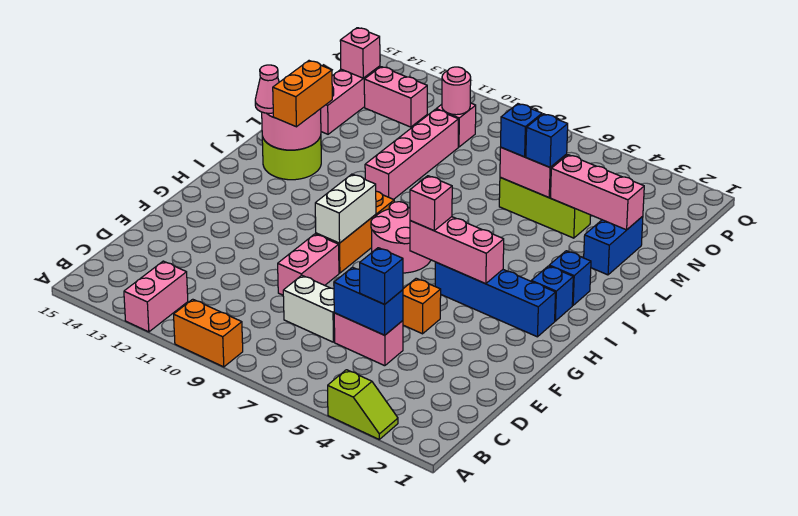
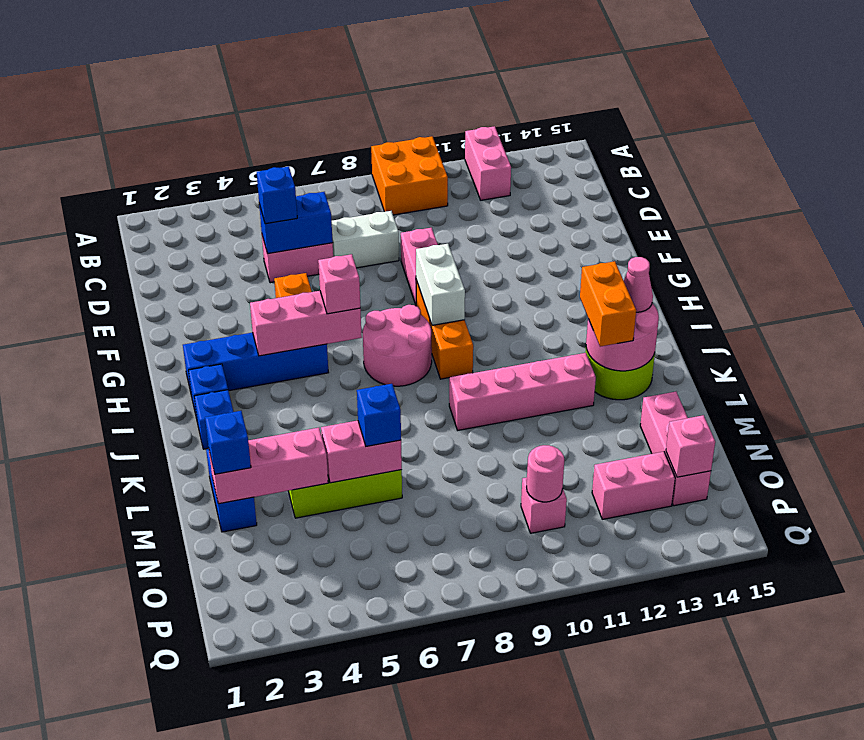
lime 1x2 slope [328,370,398,439] -> none
orange 1x2 brick [174,299,243,367] -> orange 2x2 brick [371,136,448,215]
pink 1x4 brick [365,109,459,199] -> pink 1x4 brick turned to [449,353,596,430]
blue 1x1 brick [526,114,568,167] -> blue 1x1 brick moved to [205,411,251,474]

